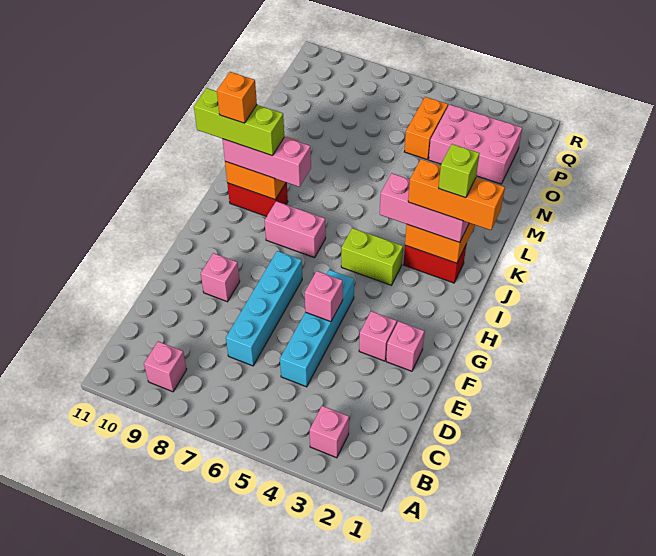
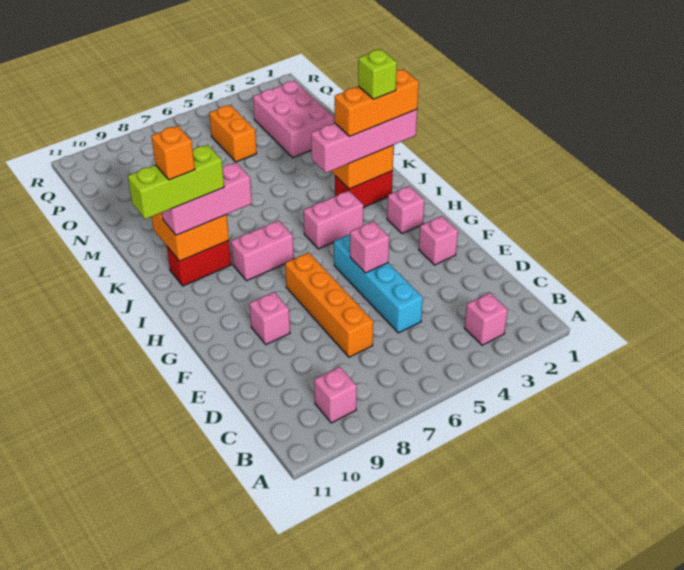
cyan 1x4 brick [226,251,302,366] -> orange 1x4 brick [285,252,373,357]
pink 1x1 brick [359,311,397,361] -> pink 1x1 brick moved to [387,186,424,234]
lime 1x2 brick [341,228,403,285] -> pink 1x2 brick [304,191,363,249]
pink 1x3 brick [380,173,469,243] -> pink 1x4 brick [311,110,417,173]
pink 2x3 brick [429,105,522,184] -> pink 2x3 brick turned to [253,81,334,158]

